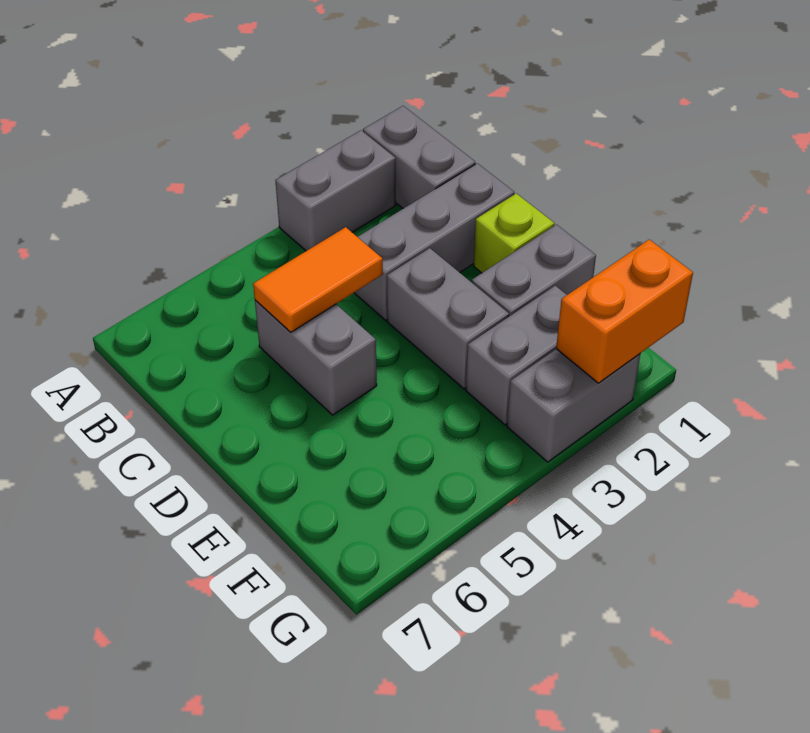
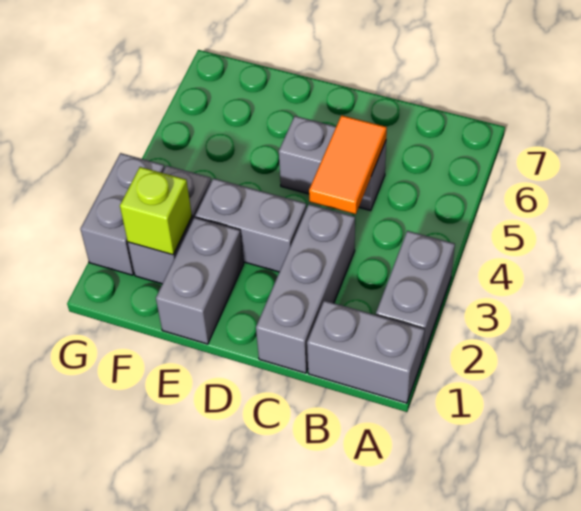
lime 1x1 brick [474,193,554,273] -> lime 1x1 brick moved to [120,167,192,255]
orange 1x2 brick [556,240,693,383] -> none

